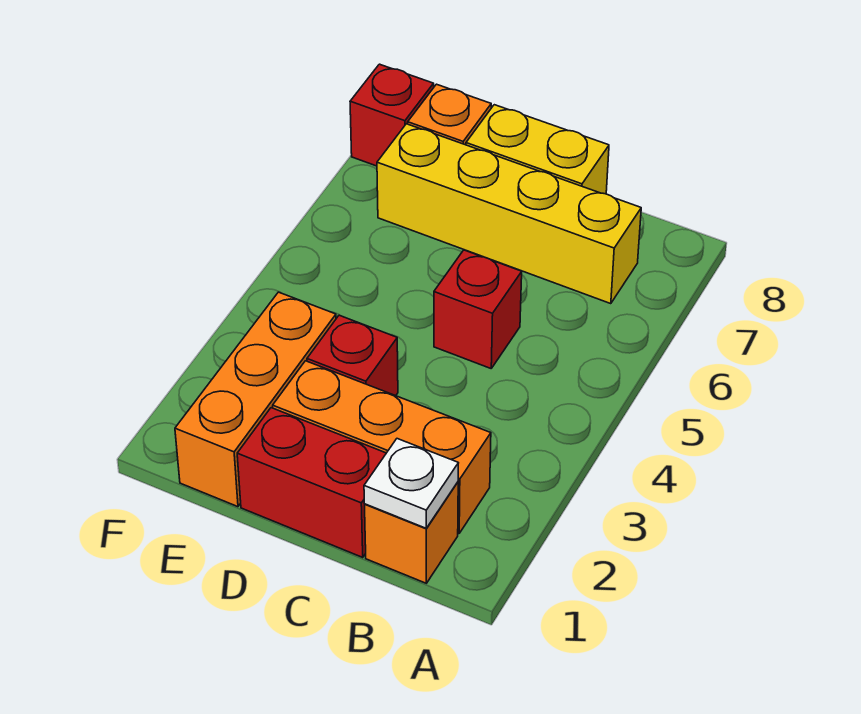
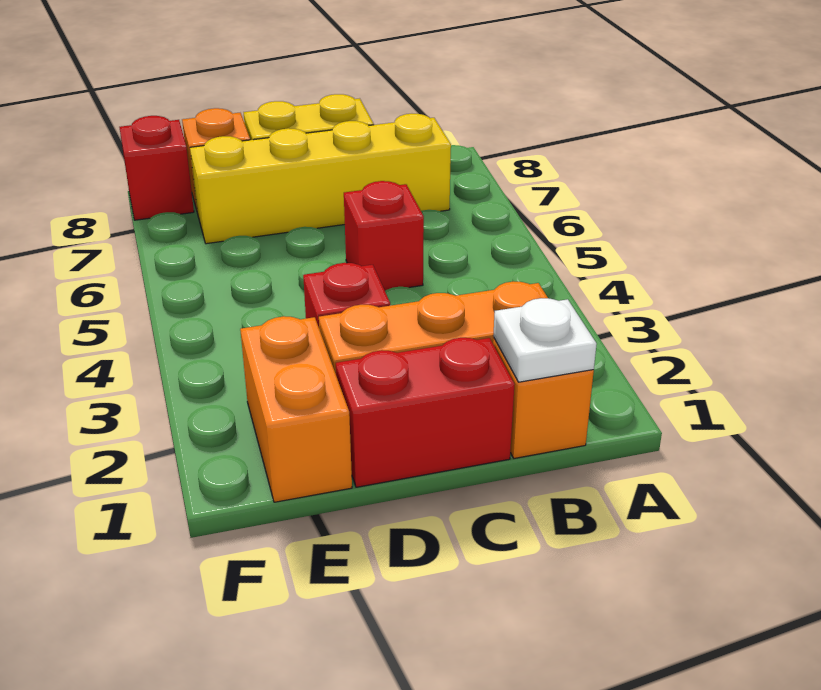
orange 1x3 brick [175,292,336,507] -> orange 1x2 brick [240,316,352,502]

